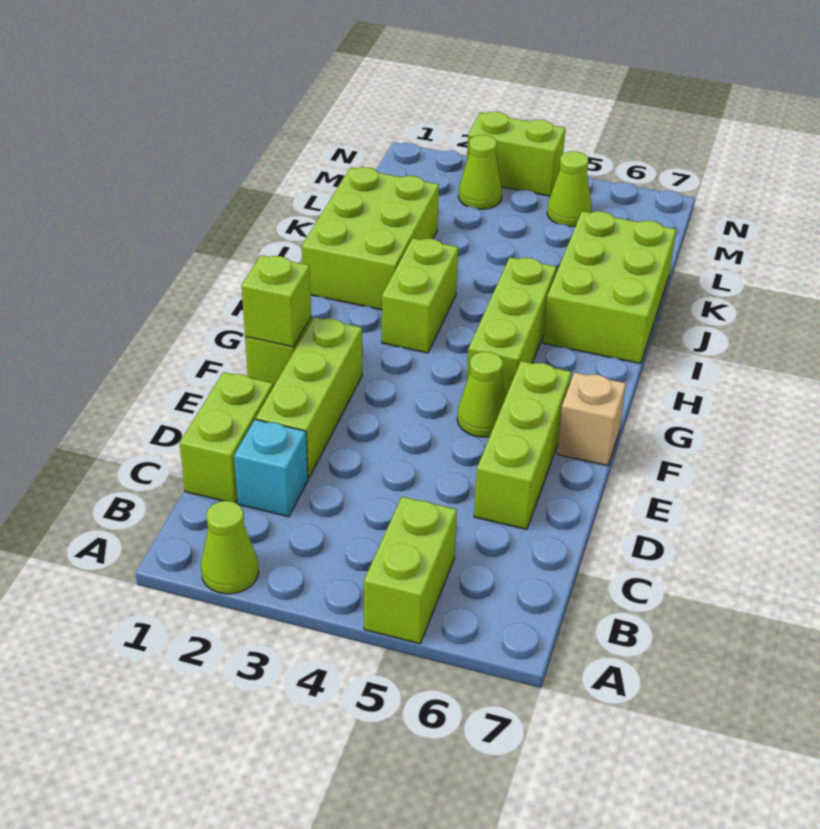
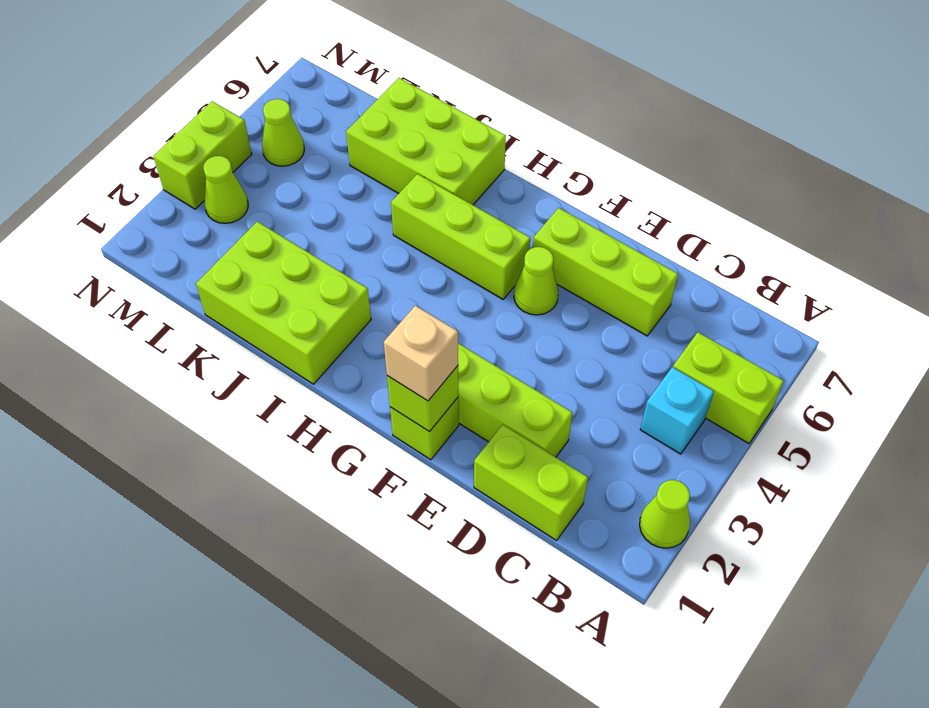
cyan 1x1 brick [234,420,308,517] -> cyan 1x1 brick moved to [640,367,714,454]
tan 1x1 brick [557,372,626,466] -> tan 1x1 brick moved to [384,306,458,401]
lime 1x2 brick [382,238,458,353] -> none

